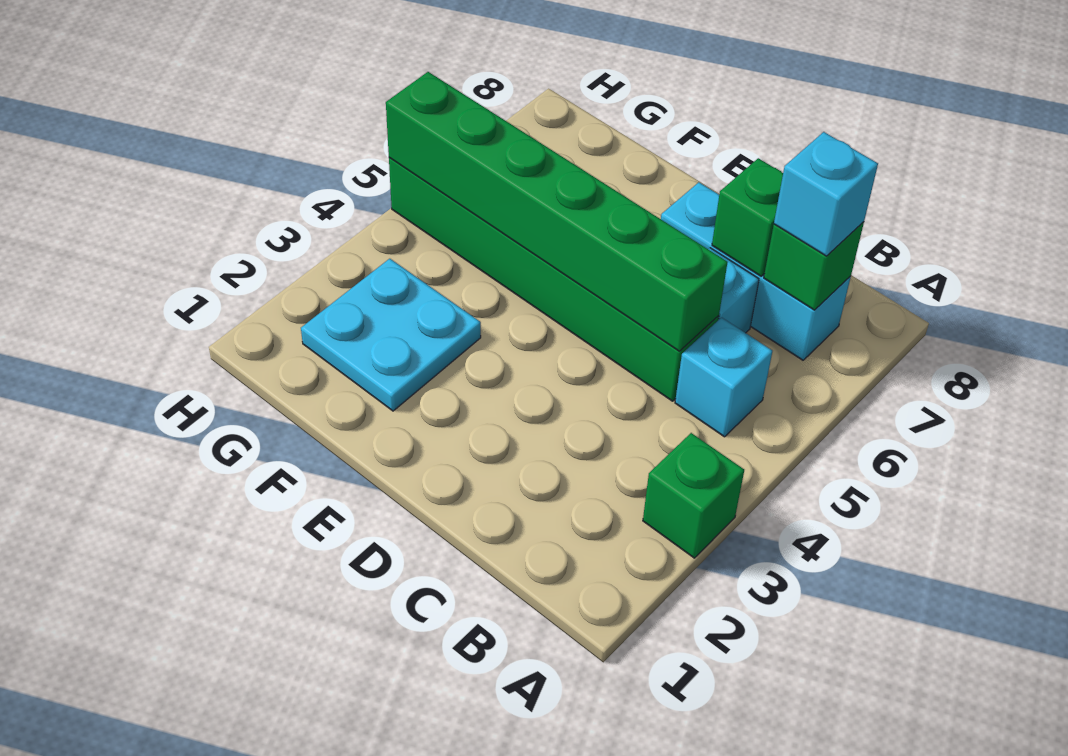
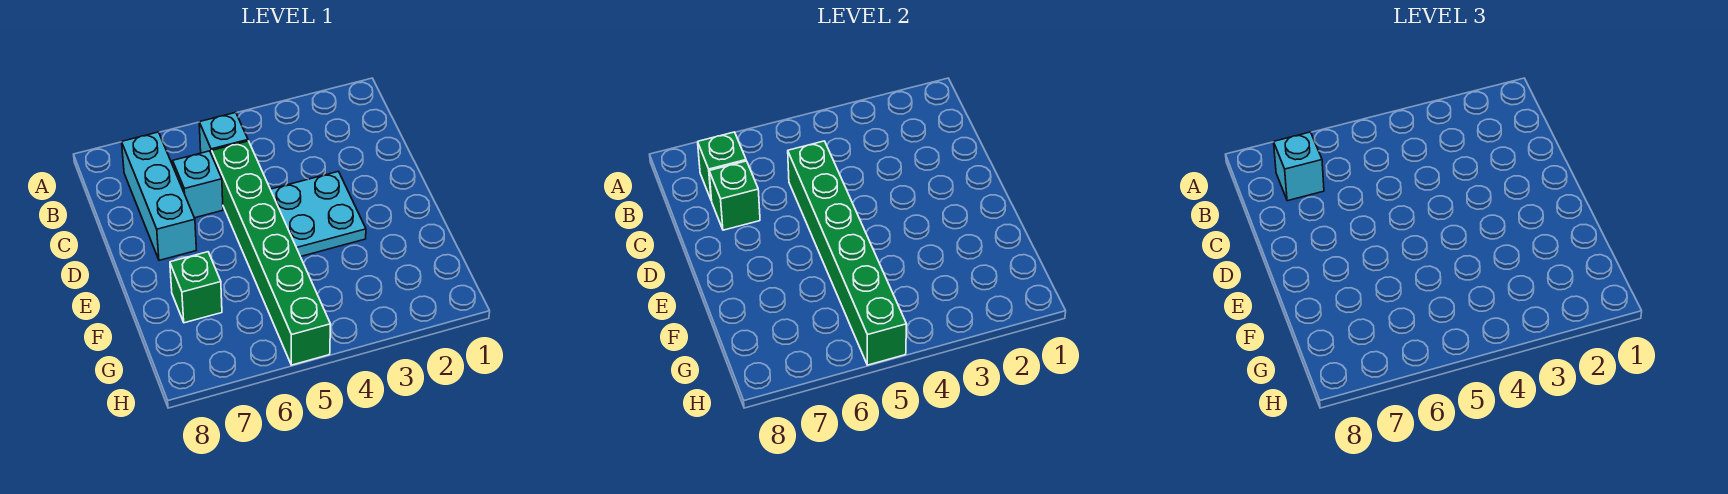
green 1x1 brick [643,433,744,558] -> green 1x1 brick moved to [170,252,222,323]
cyan 2x2 plate [301,259,481,411] -> cyan 2x2 plate moved to [270,171,366,257]

